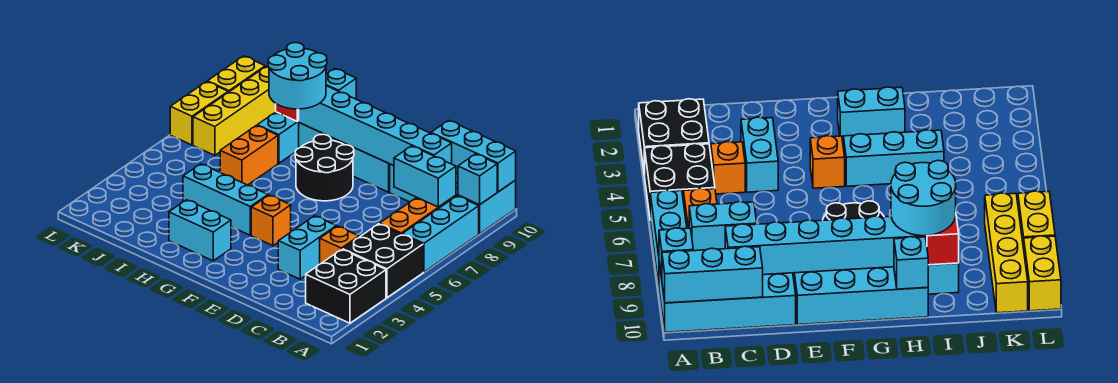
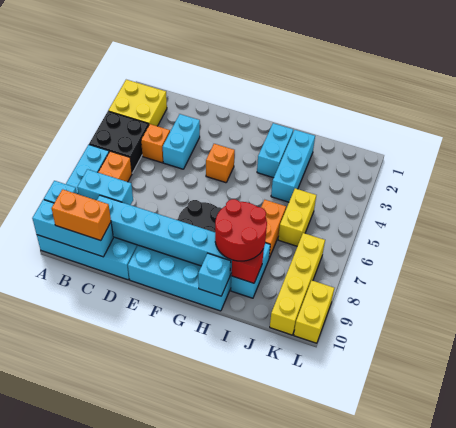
black 2x2 brick [306,249,386,323] -> yellow 2x2 brick [108,80,167,126]
none -> orange 1x2 brick [52,189,111,241]
cyan 1x2 brick [169,200,231,261] -> cyan 1x2 brick turned to [257,123,293,178]
cyan 1x3 brick [183,164,268,235] -> cyan 1x3 brick turned to [271,130,315,202]
cyan 2x2 round brick [268,43,327,109] -> red 2x2 round brick [215,199,267,261]
yellow 1x2 brick [170,82,228,145] -> yellow 1x2 brick moved to [278,188,316,246]

